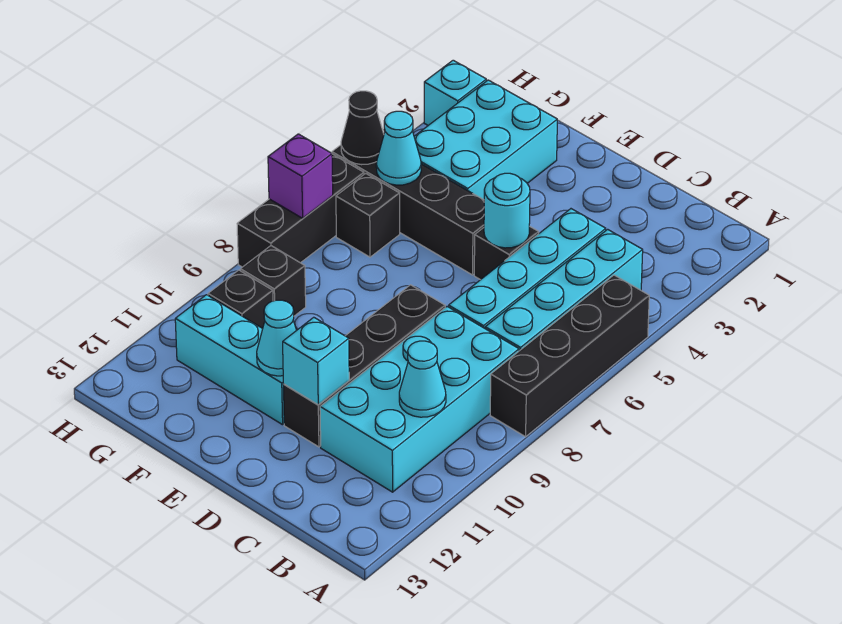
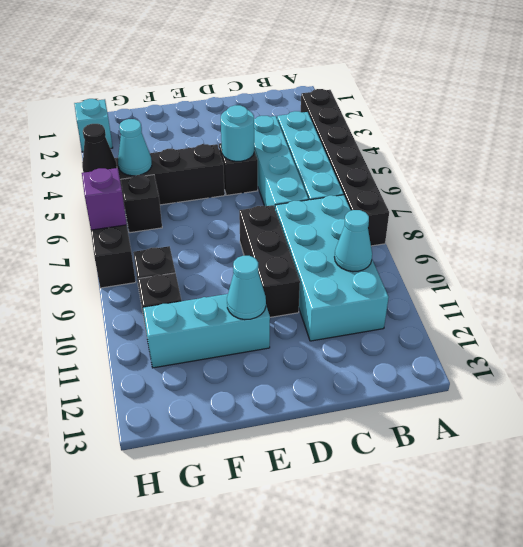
black 1x4 brick [490,275,649,437] -> black 1x6 brick [301,89,389,246]
black 1x4 brick [283,285,445,447] -> black 1x3 brick [239,205,300,317]
cyan 1x1 brick [283,317,349,405] -> none
cyan 2x3 brick [414,80,557,200] -> none

